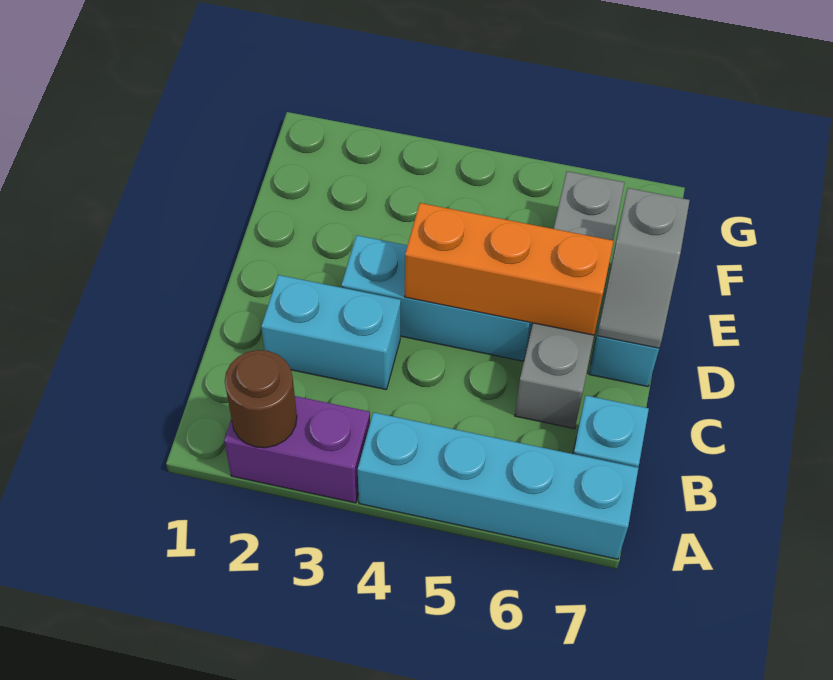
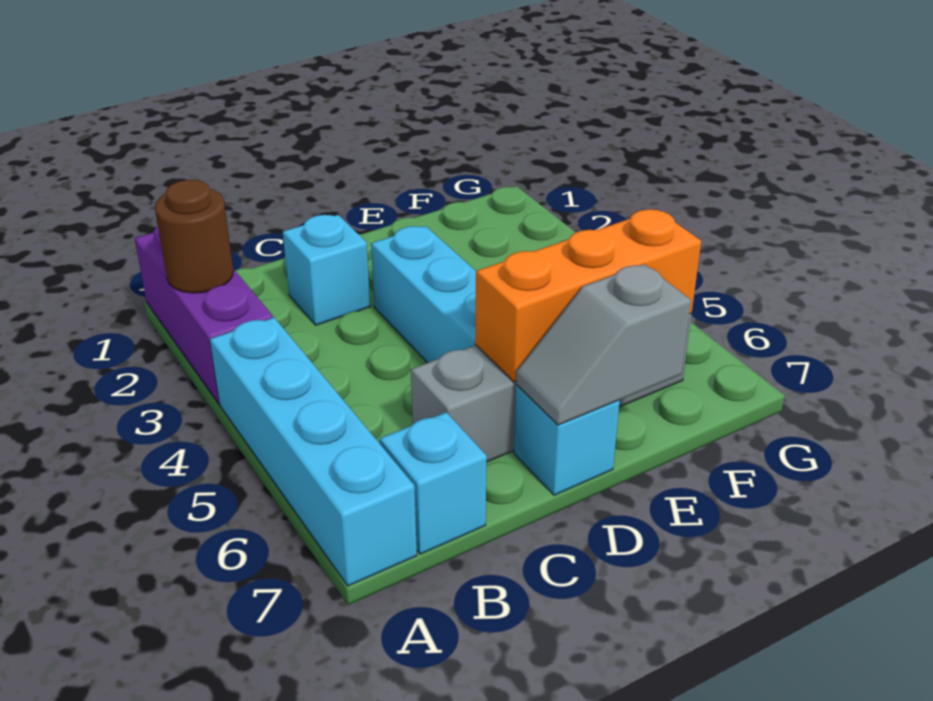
purple 1x2 brick [224,396,370,503] -> purple 1x3 brick [135,227,273,404]
cyan 1x2 brick [261,275,401,390] -> cyan 1x1 brick [283,215,370,325]
orange 1x3 brick [405,203,613,335] -> orange 1x3 brick turned to [475,209,701,382]

